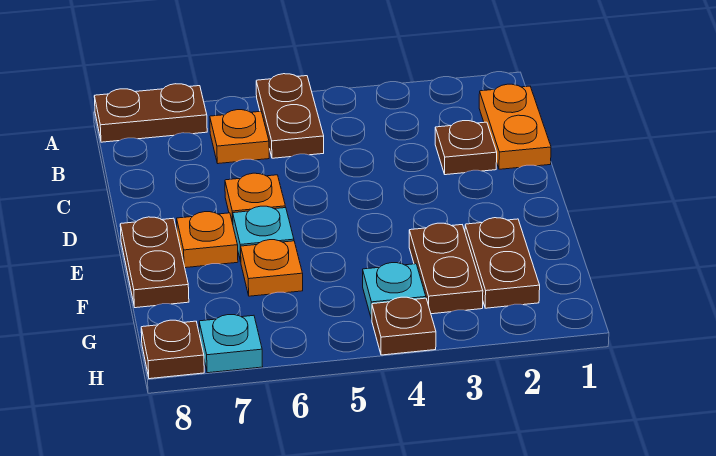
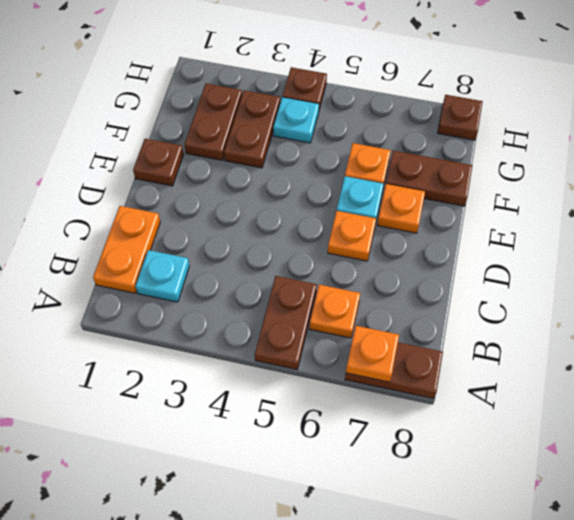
none -> orange 1x1 plate [346,326,399,382]
brown 1x1 plate [435,121,497,175] -> brown 1x1 plate moved to [133,139,183,186]
brown 1x2 plate [120,217,189,308] -> brown 1x2 plate turned to [386,151,473,206]
cyan 1x1 plate [199,315,263,373] -> cyan 1x1 plate moved to [136,250,189,302]

